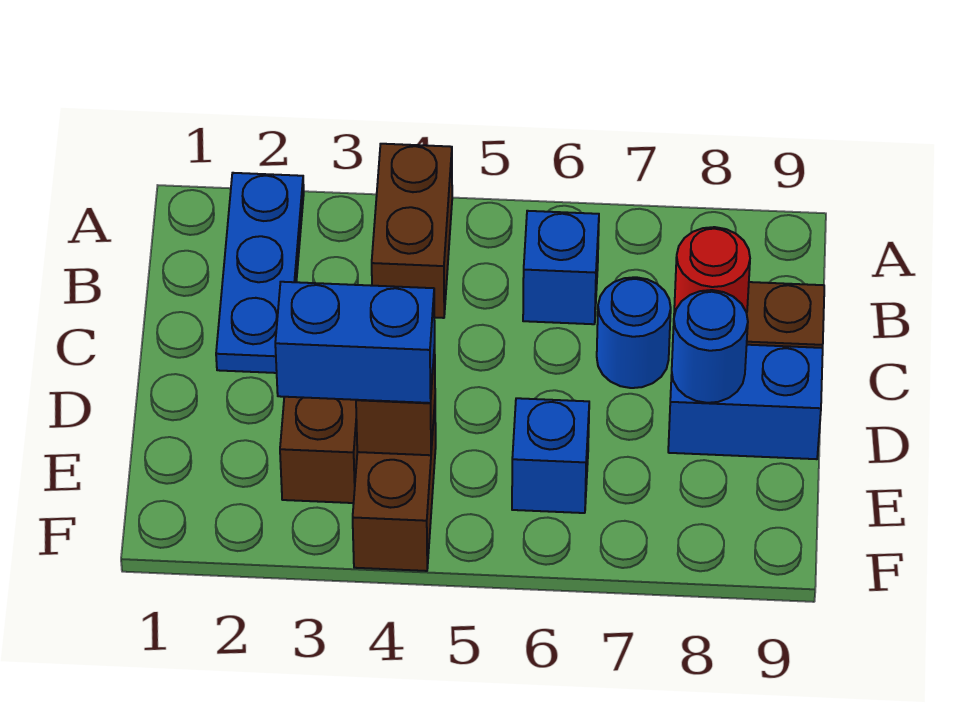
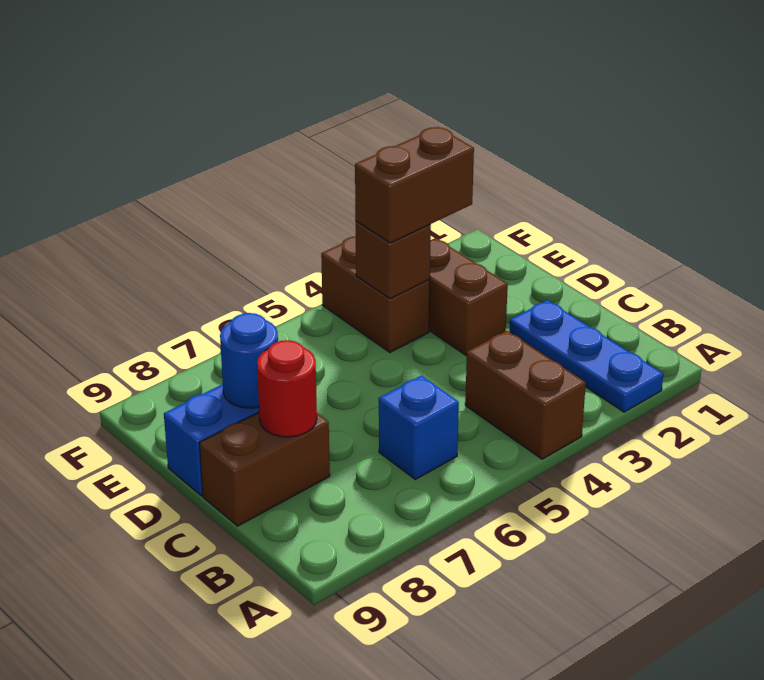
blue 1x1 round brick [597,277,671,388] -> none
blue 1x2 brick [275,282,435,403] -> brown 1x2 brick [355,127,474,243]
blue 1x1 brick [512,398,589,513] -> none

